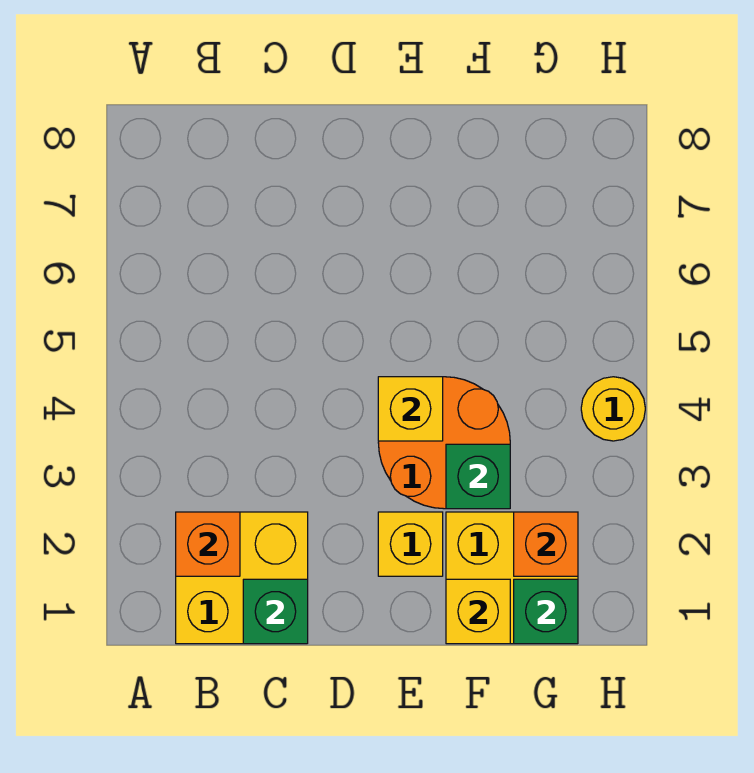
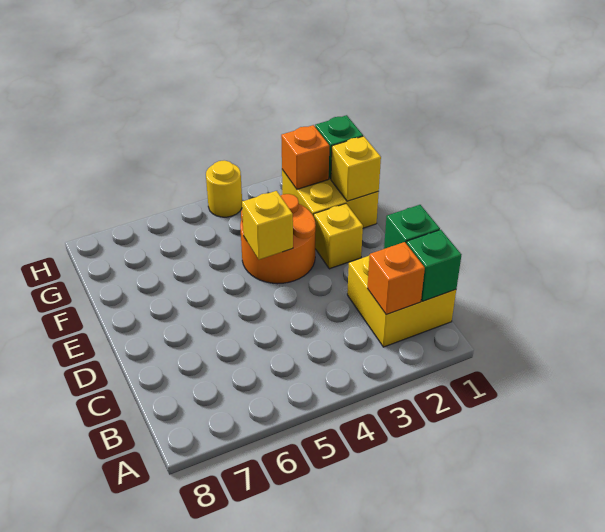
green 1x1 brick [446,444,510,509] -> green 1x1 brick moved to [406,230,461,301]

